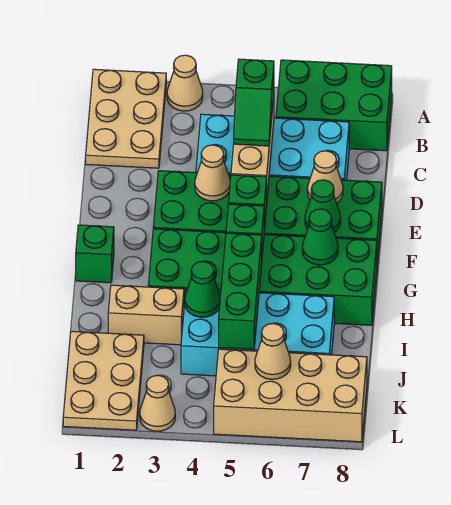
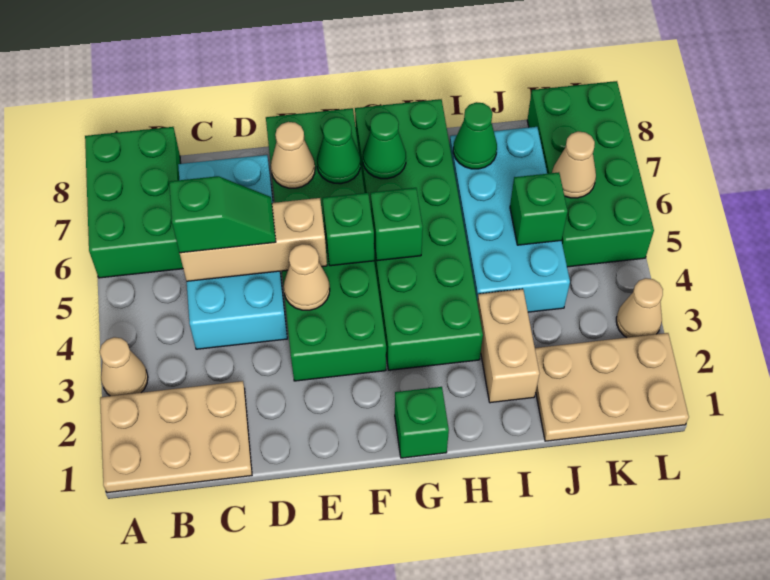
green 1x3 brick [219,233,262,349] -> green 1x1 brick [510,172,568,245]
green 1x1 cone [185,261,220,317] -> green 1x1 cone moved to [453,102,497,169]
tan 2x4 brick [214,349,367,442] -> green 2x4 brick [527,81,654,267]

